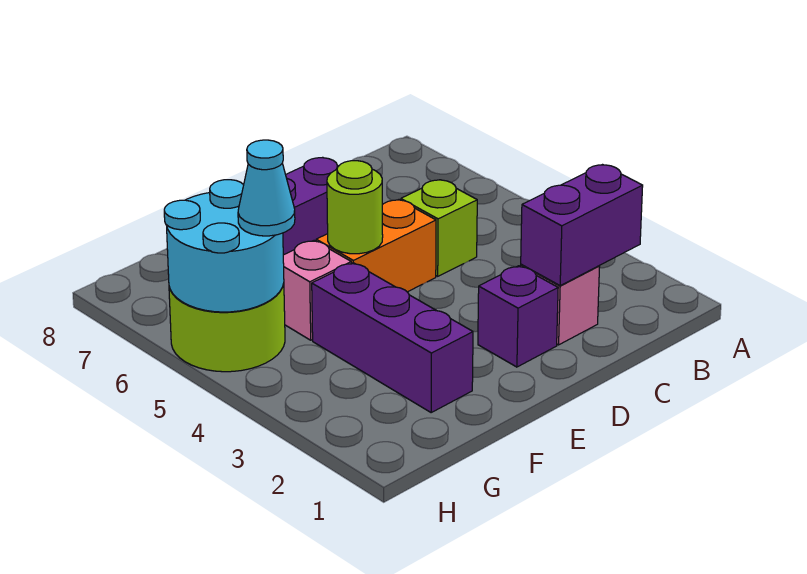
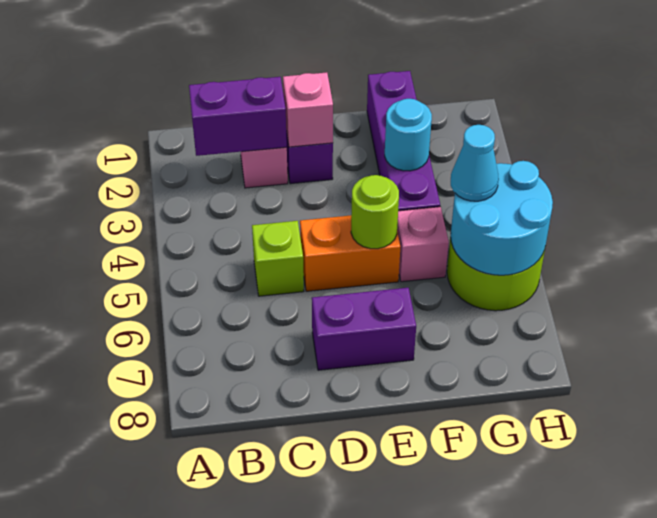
none -> pink 1x1 brick [283,72,333,147]
purple 1x3 brick [312,263,473,412] -> purple 1x4 brick [367,71,440,211]
none -> cyan 1x1 round brick [385,99,432,171]

